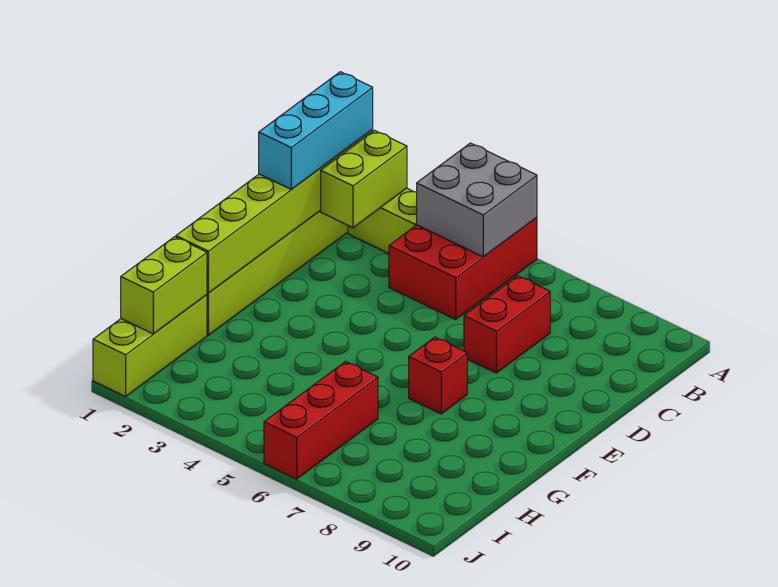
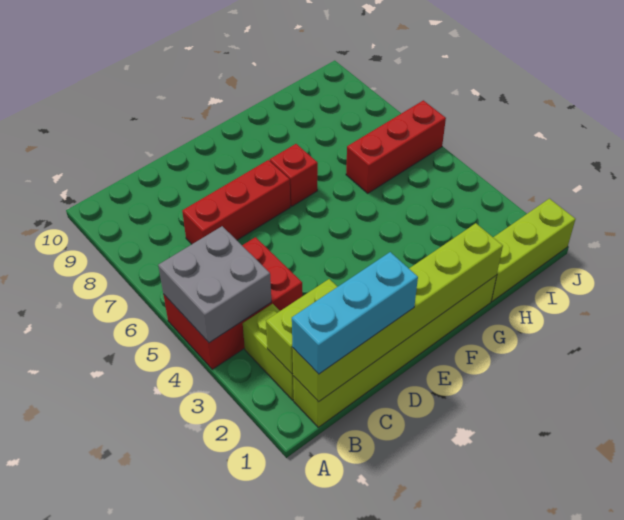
red 1x2 brick [464,276,550,373] -> red 1x3 brick [182,160,290,244]
lime 1x2 brick [121,237,207,334] -> none

